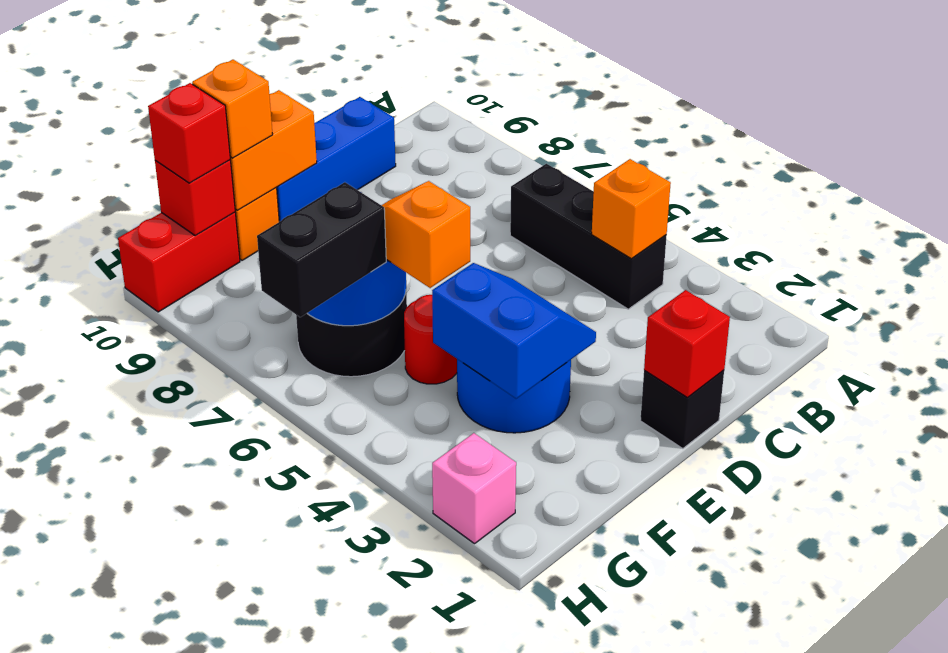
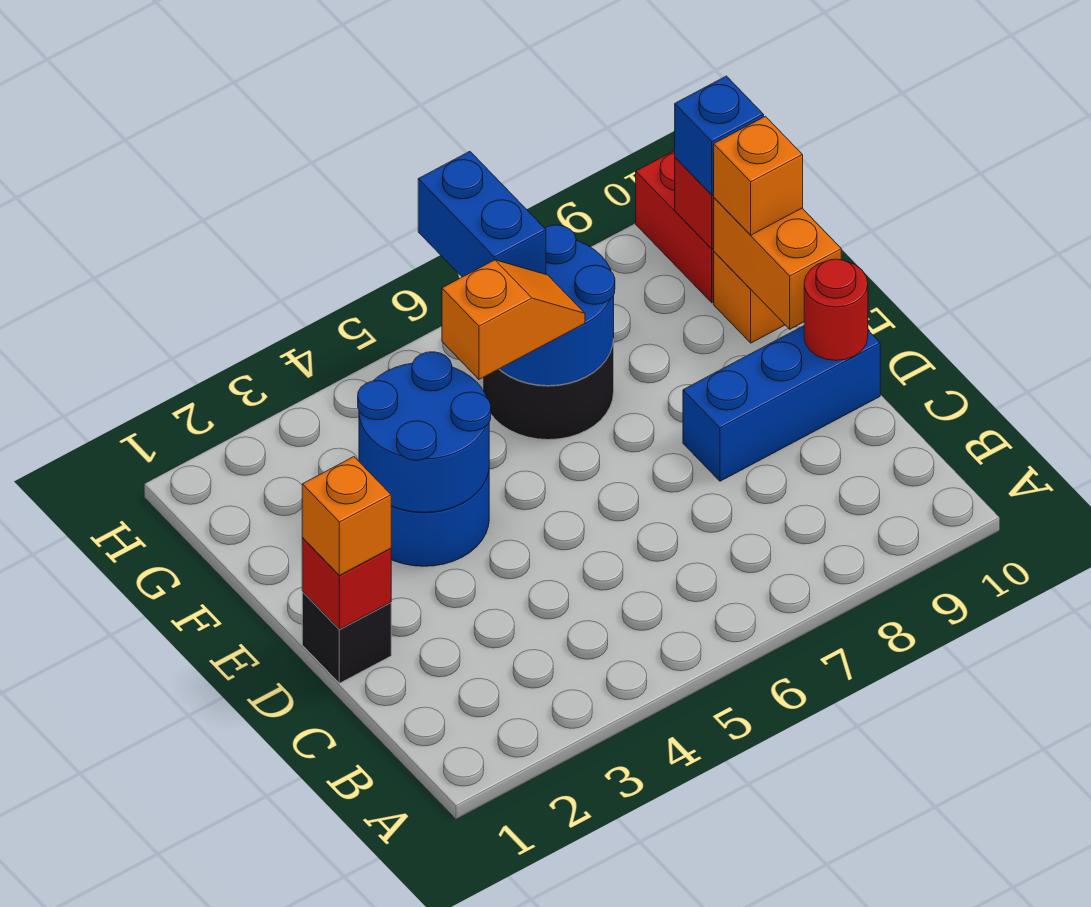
black 1x3 brick [510,164,667,309] -> none
orange 1x1 brick [592,159,671,259] -> orange 1x1 brick moved to [302,457,391,575]
blue 1x3 brick [276,97,396,222] -> blue 1x3 brick turned to [683,326,880,481]
blue 2x2 slope [432,263,596,398] -> blue 2x2 round brick [358,352,491,512]
red 1x1 round brick [404,295,457,384] -> red 1x1 round brick moved to [804,259,868,361]
black 1x2 brick [257,182,386,317] -> blue 1x2 brick [418,151,546,277]
red 1x1 brick [148,83,230,183] -> blue 1x1 brick [675,76,764,195]
pink 1x1 brick [432,433,516,544] -> none

